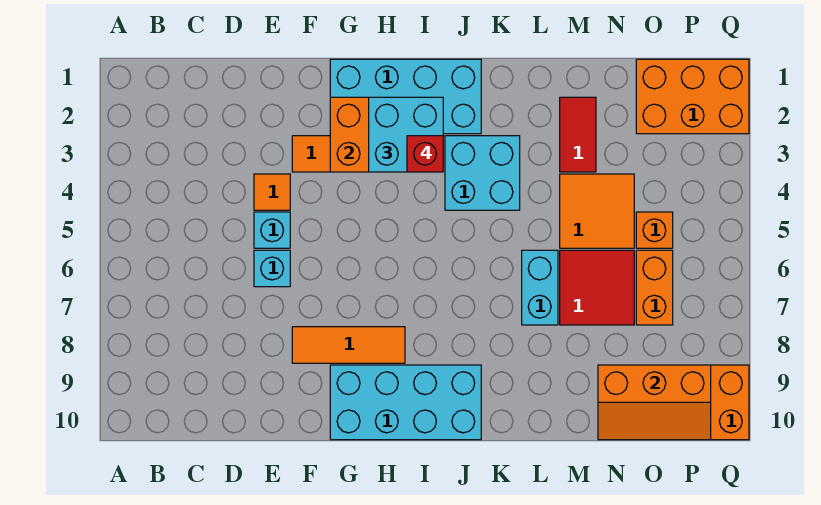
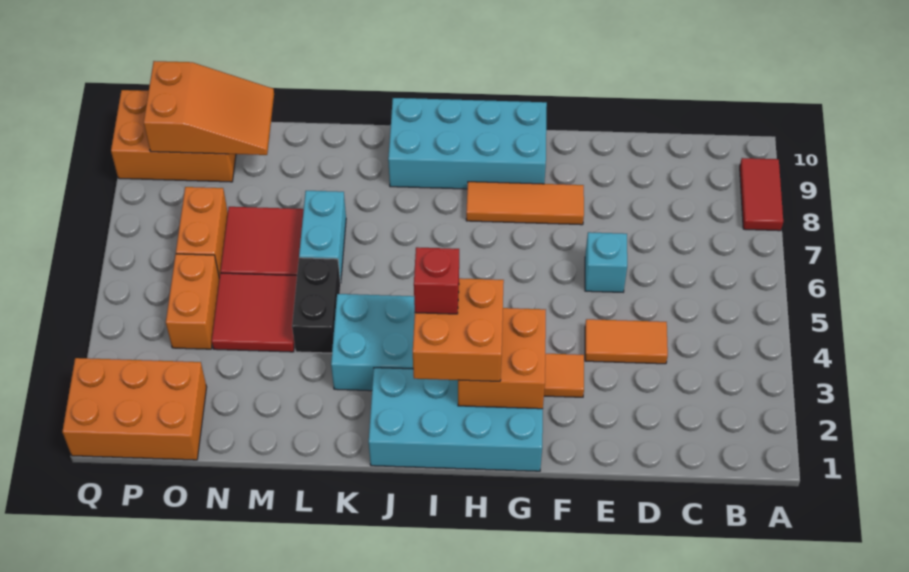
orange 1x1 tile [254,174,290,210] -> orange 1x2 tile [585,319,668,364]
cyan 1x1 brick [254,212,290,248] -> none
cyan 2x2 brick [369,97,443,172] -> orange 2x2 brick [413,278,504,381]
none -> black 1x2 brick [292,258,341,353]
red 1x2 tile [560,97,596,172] -> red 1x2 tile moved to [740,158,783,231]
orange 2x2 tile [560,174,634,248] -> red 2x2 tile [212,273,297,352]
orange 2x3 slope [598,365,711,440] -> orange 2x3 slope turned to [144,61,274,155]
orange 1x1 brick [636,212,673,248] -> orange 1x2 brick [166,254,219,349]

